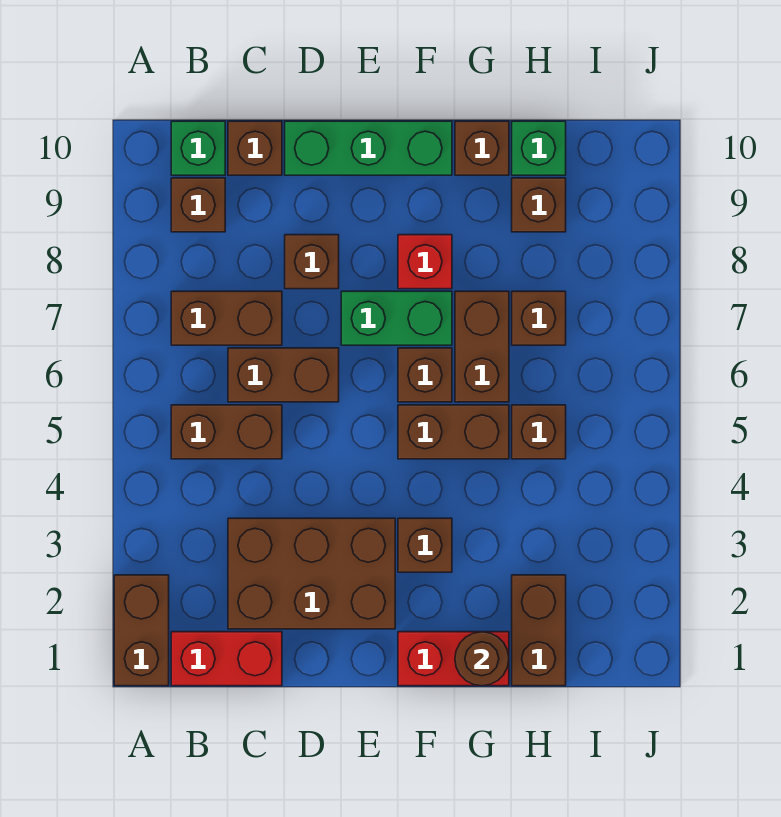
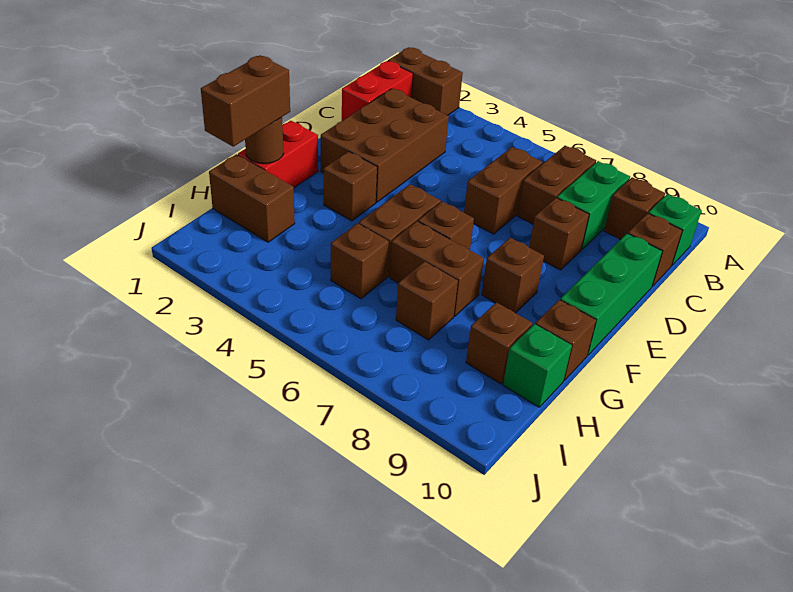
brown 1x2 brick [171,405,282,459] -> brown 1x2 brick moved to [201,55,290,147]
green 1x2 brick [341,291,452,345] -> green 1x2 brick moved to [557,161,630,250]
red 1x1 brick [398,235,452,289] -> brown 1x1 brick [482,238,544,313]

